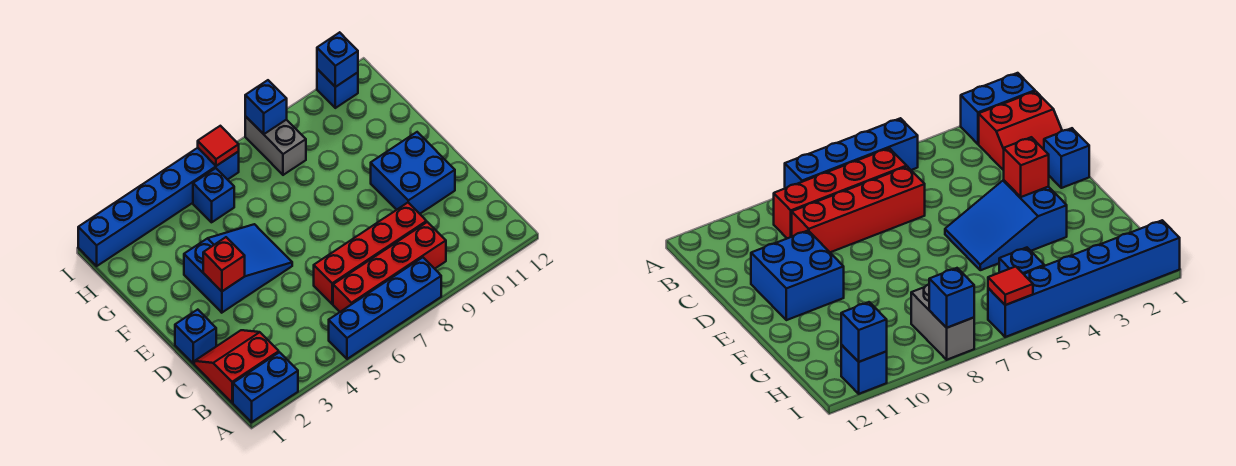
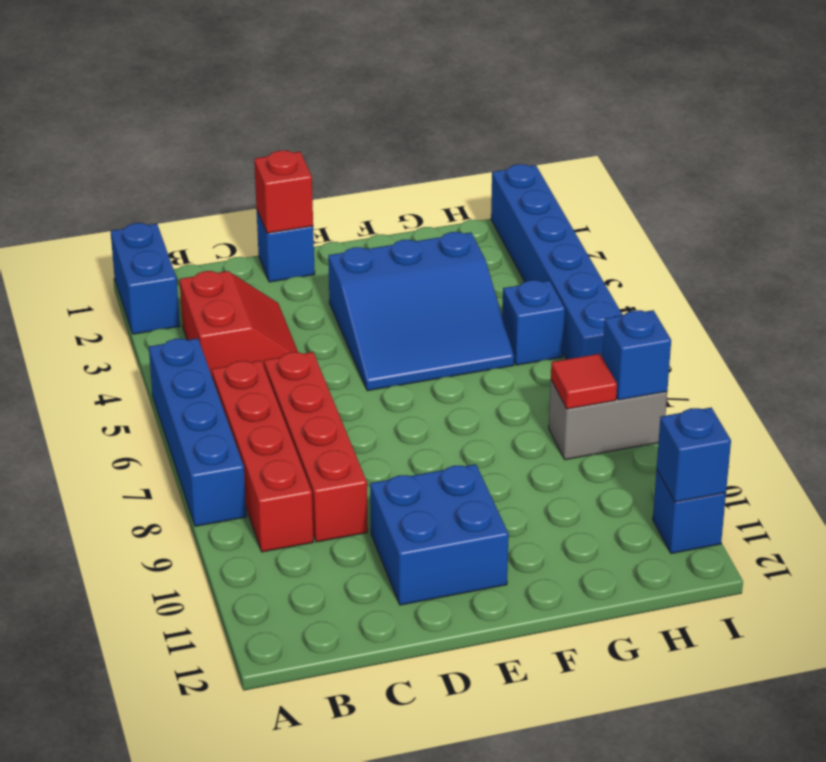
red 2x2 slope [194,330,279,403] -> red 2x2 slope moved to [180,271,298,376]
blue 2x3 slope [184,224,292,313] -> blue 3x3 slope [328,232,514,391]
red 1x1 brick [203,237,245,291] -> red 1x1 brick moved to [254,150,313,233]
red 1x1 tile [198,126,239,166] -> red 1x1 tile moved to [551,354,617,409]

